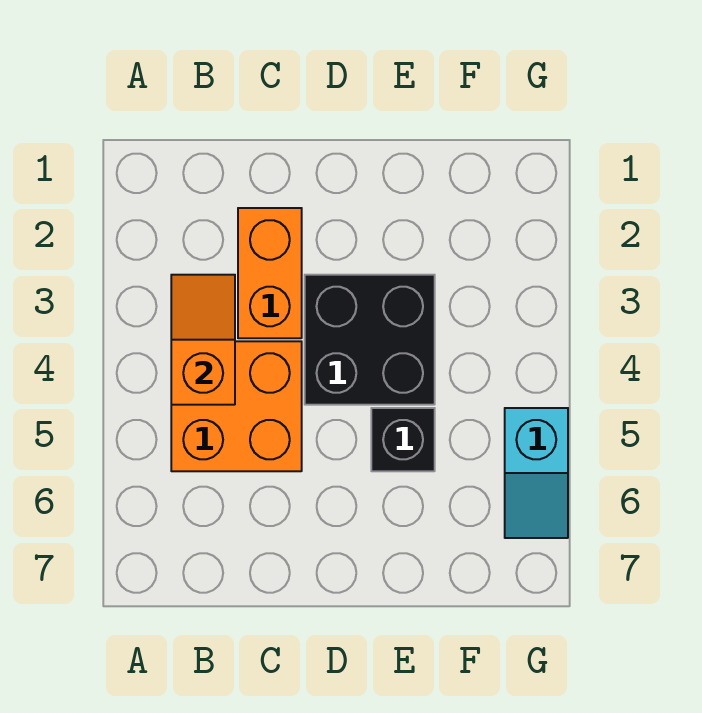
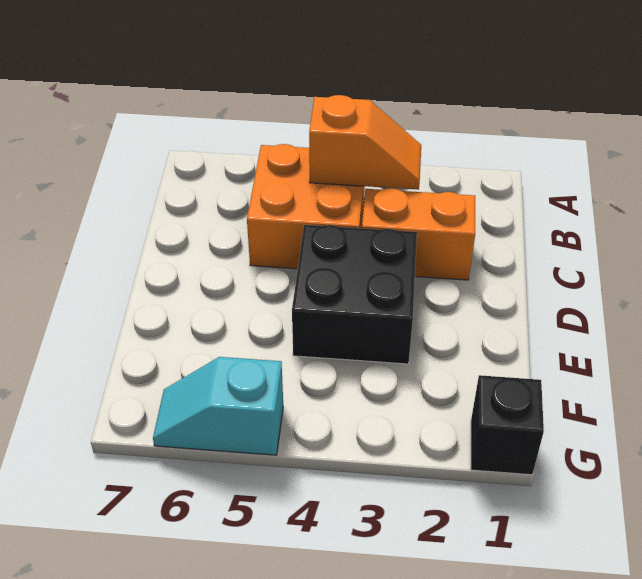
black 1x1 brick [371,408,435,471] -> black 1x1 brick moved to [471,375,544,475]

